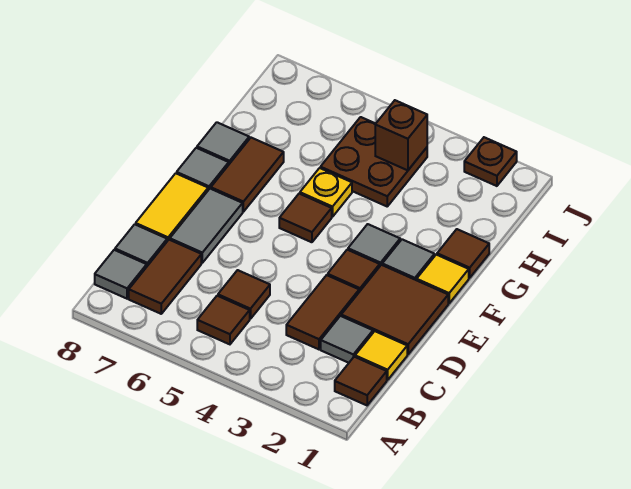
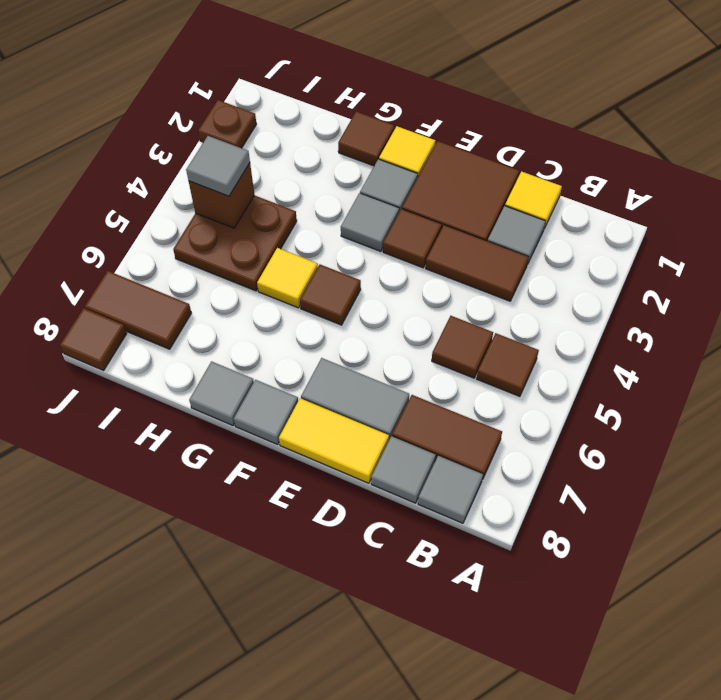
brown 1x1 tile [335,357,387,405] -> brown 1x1 tile moved to [60,308,127,370]
brown 1x2 tile [211,138,284,212] -> brown 1x2 tile moved to [85,271,191,349]
yellow 1x1 plate [300,168,352,217] -> yellow 1x1 tile [257,248,318,308]
none -> grey 1x1 tile [186,136,250,196]

